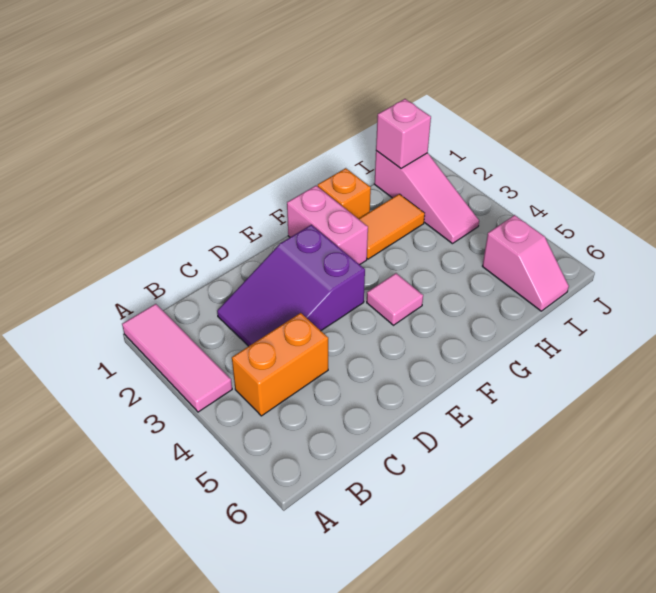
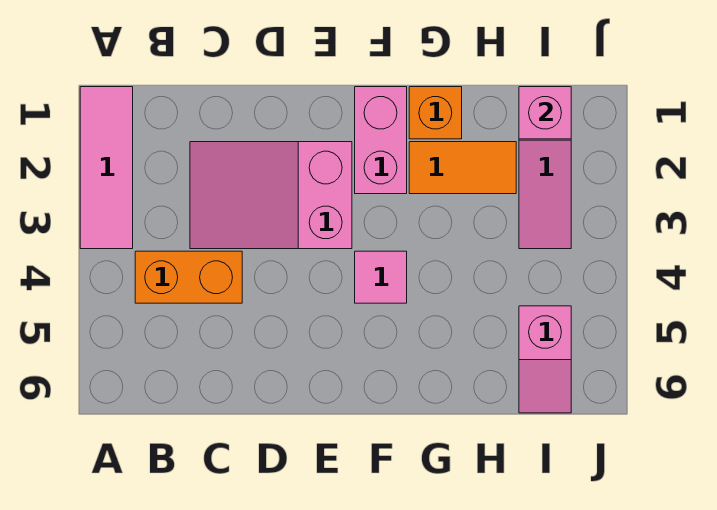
purple 2x3 slope [217,225,365,346] -> pink 2x3 slope [190,142,352,249]

